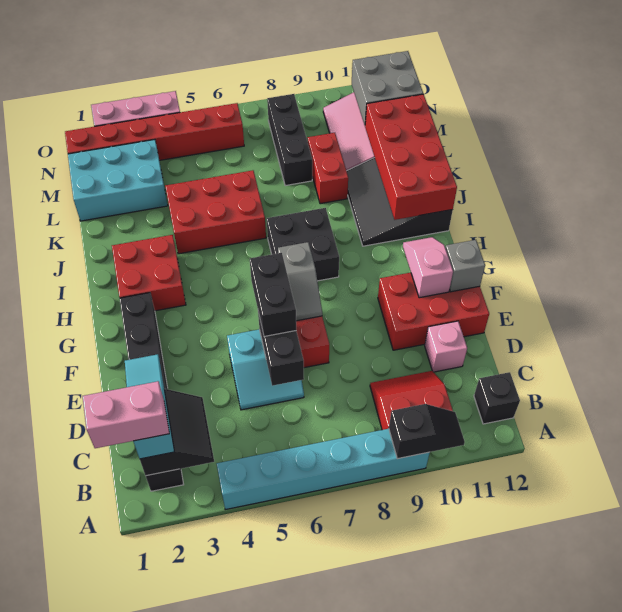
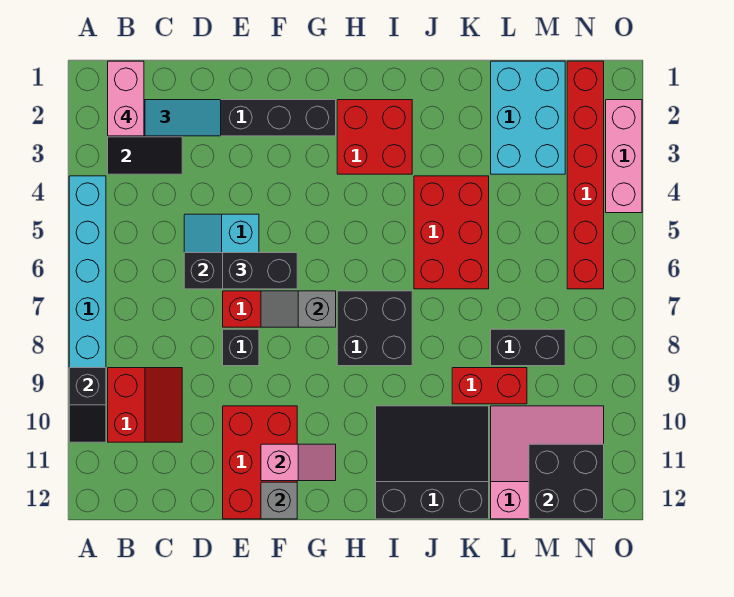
black 1x1 brick [474,372,520,424] -> black 1x1 brick moved to [223,329,259,366]
pink 1x1 brick [425,321,467,372] -> none
red 2x4 brick [365,94,457,220] -> none
black 1x3 brick [267,94,312,186] -> black 1x2 brick [491,329,565,366]
grey 2x2 brick [352,51,423,125] -> black 2x2 brick [529,444,604,519]

